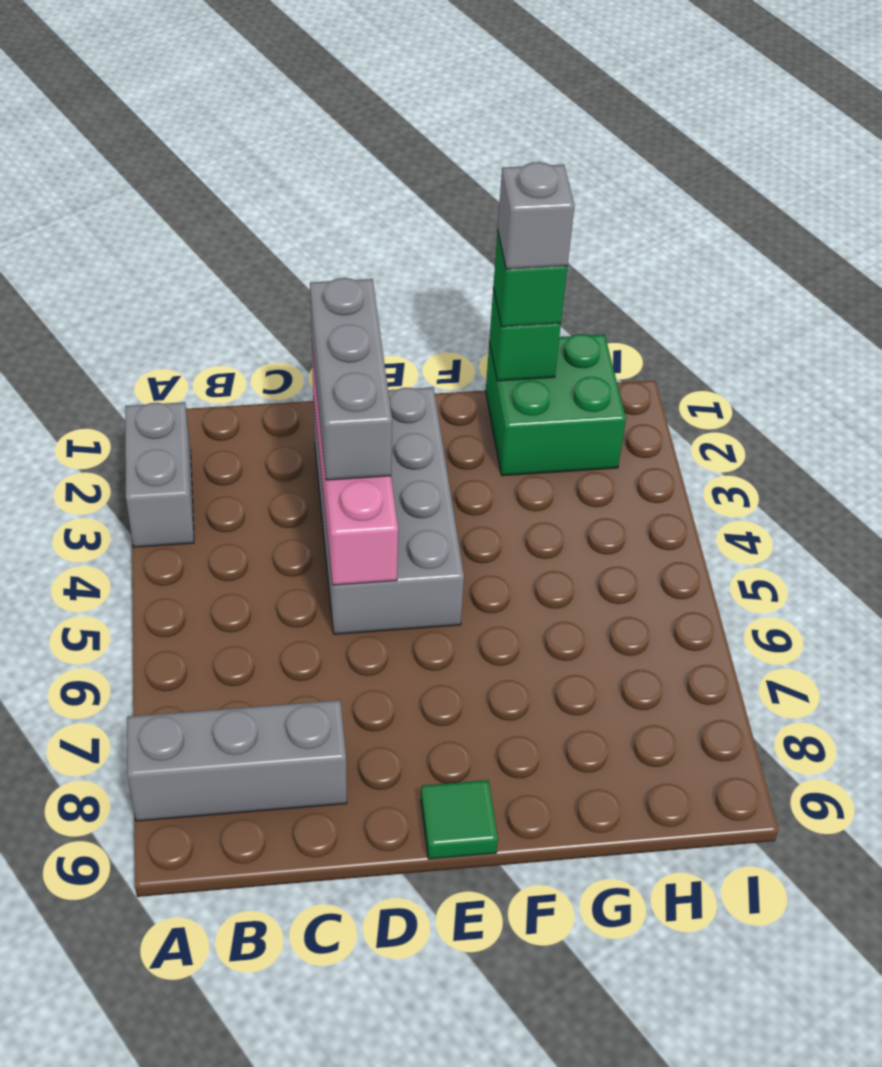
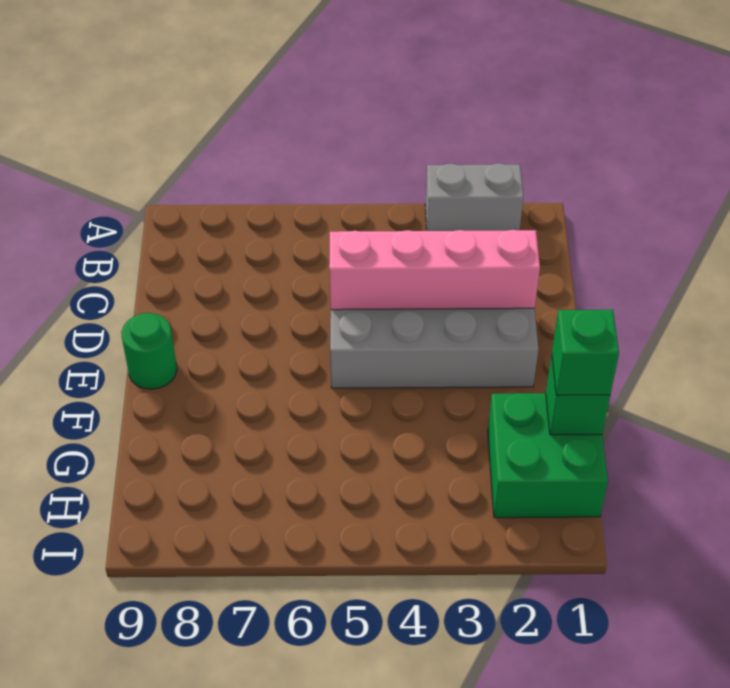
grey 1x3 brick [127,700,347,821] -> none
grey 1x3 brick [310,278,392,480] -> none
green 1x1 tile [421,780,498,859] -> green 1x1 round brick [121,313,177,389]
grey 1x1 brick [498,162,575,269] -> none

